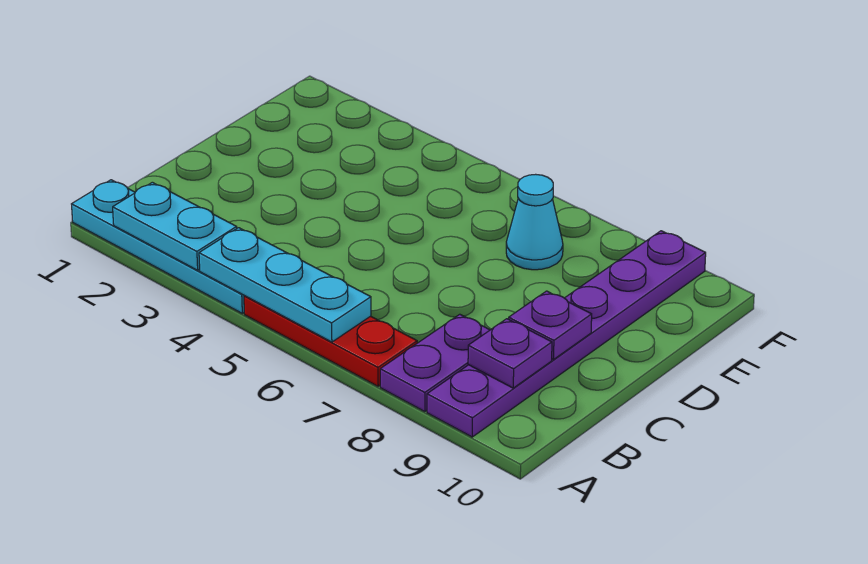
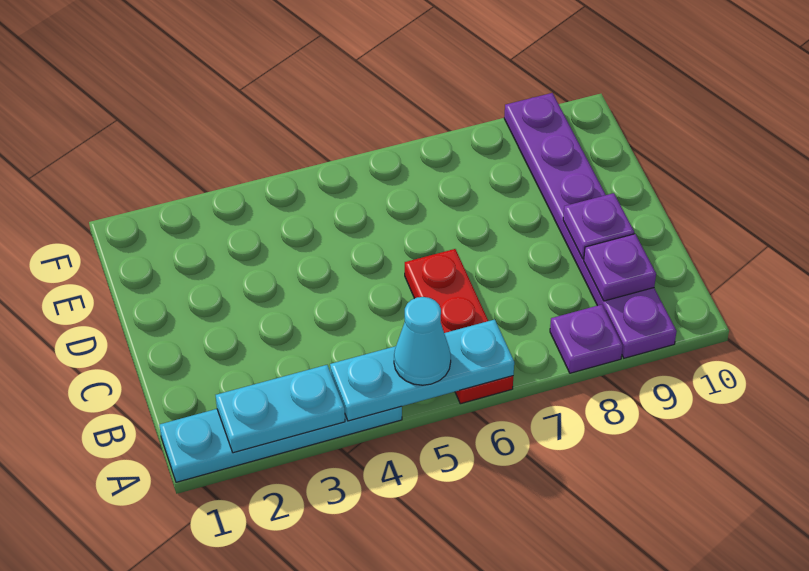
red 1x3 plate [244,296,417,386] -> red 1x3 plate turned to [405,249,513,404]
purple 1x2 plate [380,314,490,412] -> purple 1x1 plate [550,305,623,373]
cyan 1x1 cone [506,174,563,270] -> cyan 1x1 cone moved to [394,297,451,385]

